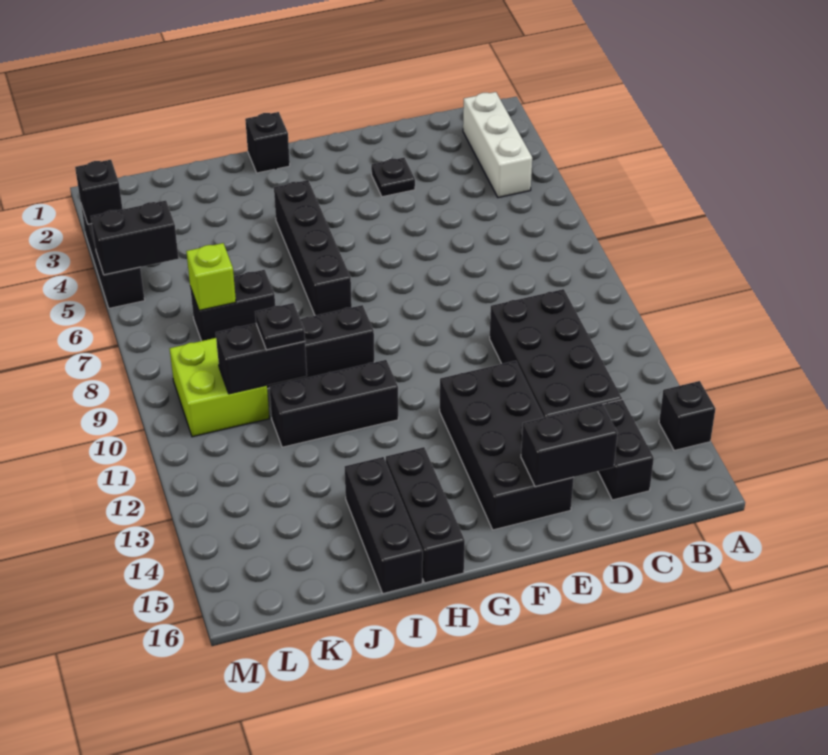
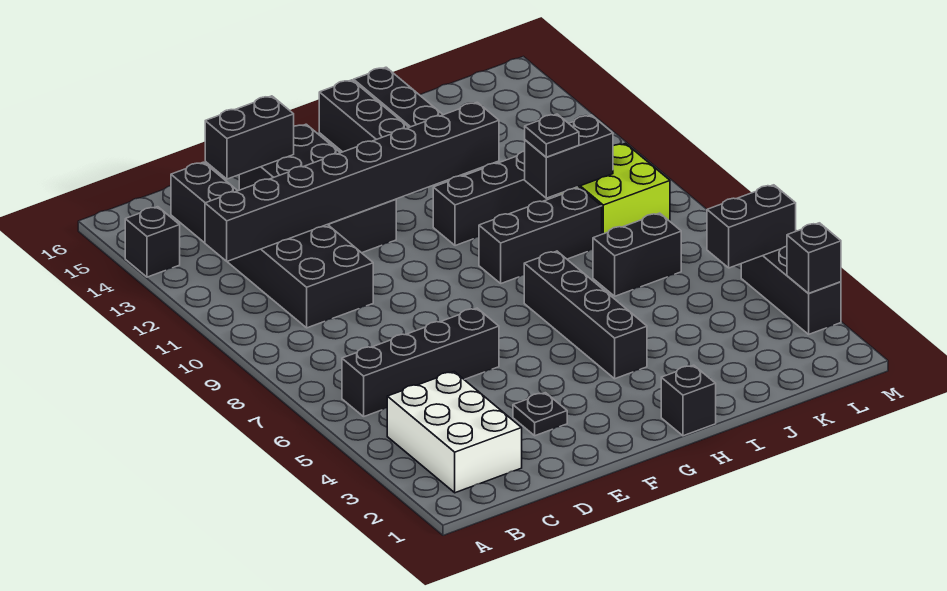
white 1x3 brick [463,92,532,198] -> white 2x3 brick [387,372,522,493]
none -> black 1x4 brick [342,308,499,417]
none -> black 1x8 brick [205,102,499,261]
lime 1x1 brick [186,243,236,311] -> none

